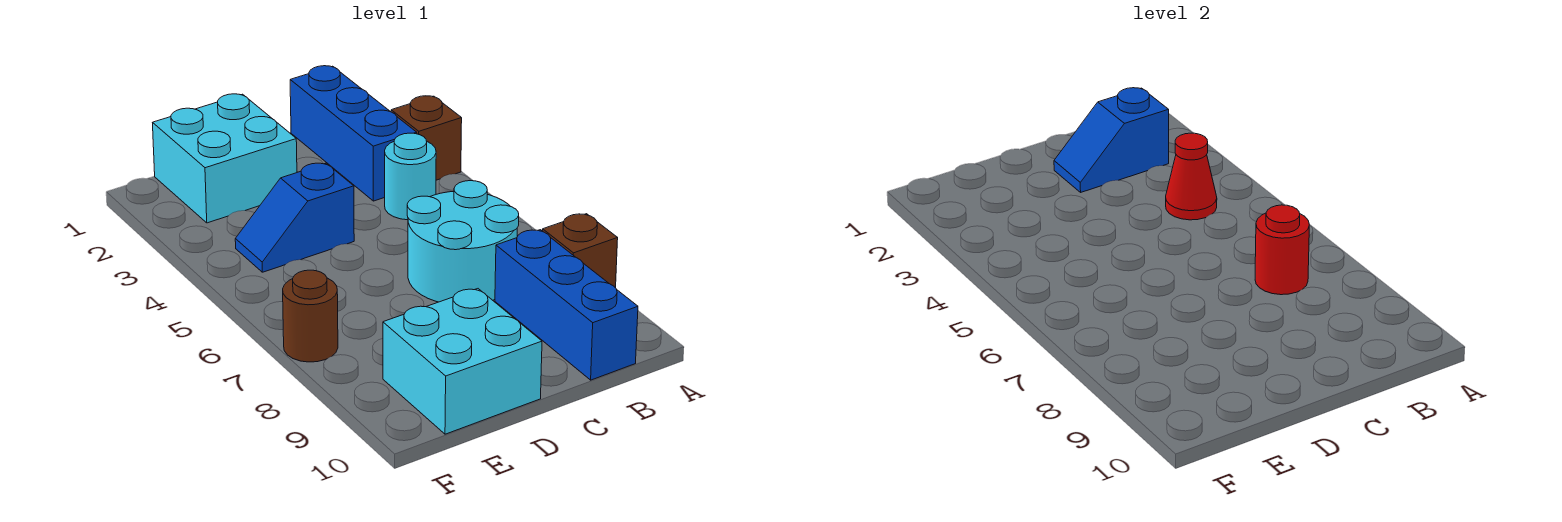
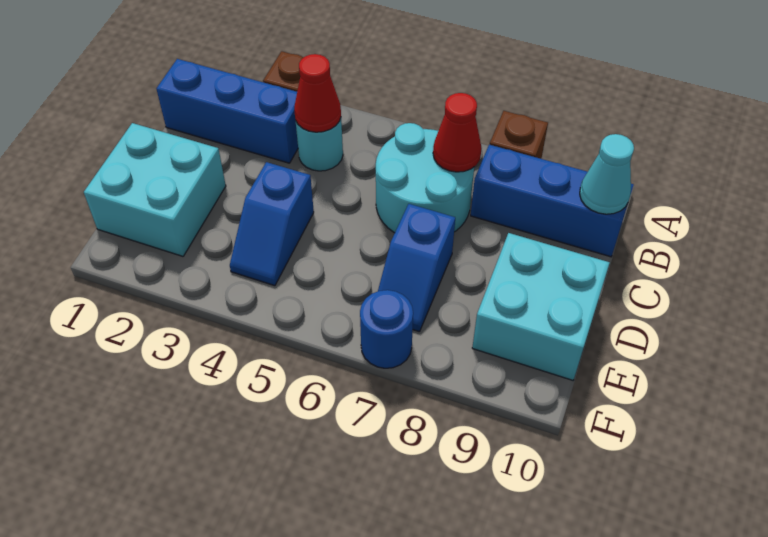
blue 1x2 slope [1054,88,1169,192] -> blue 1x2 slope moved to [378,204,455,332]
red 1x1 round brick [1255,205,1309,295] -> red 1x1 cone [433,93,482,172]
none -> cyan 1x1 cone [580,134,634,214]
brown 1x1 round brick [283,270,338,362] -> blue 1x1 round brick [360,290,413,368]

